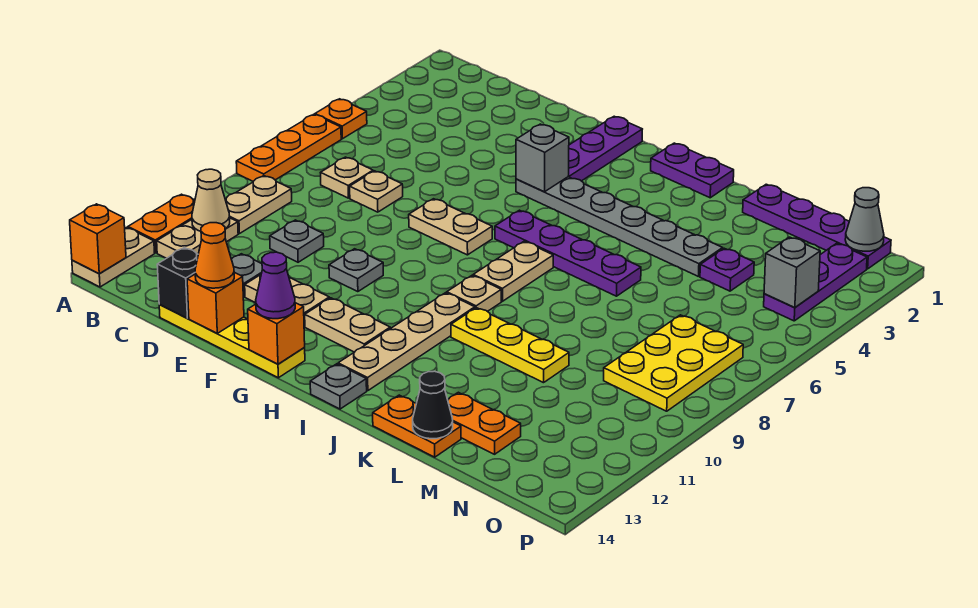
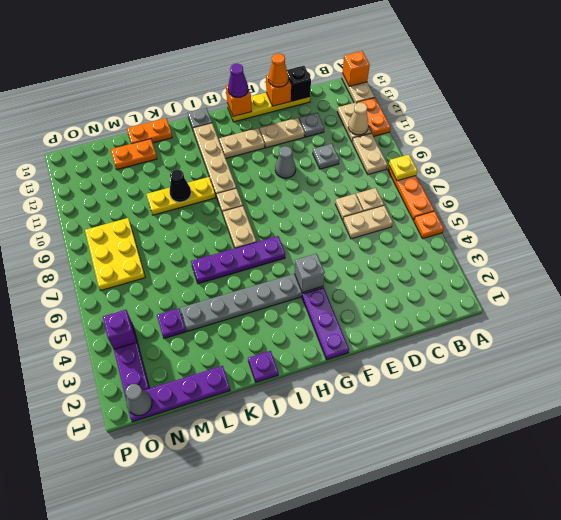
none -> yellow 1x1 plate [389,155,417,181]
tan 1x2 plate [409,199,492,255] -> tan 1x2 plate moved to [343,206,393,239]
grey 1x1 plate [329,249,383,292] -> grey 1x1 cone [275,146,296,178]
purple 1x2 plate [651,143,734,198] -> purple 1x1 plate [248,351,278,382]
black 1x1 cone [413,371,453,439] -> black 1x1 cone moved to [170,170,191,202]
grey 1x1 brick [764,237,820,308] -> purple 1x1 brick [103,310,137,349]

